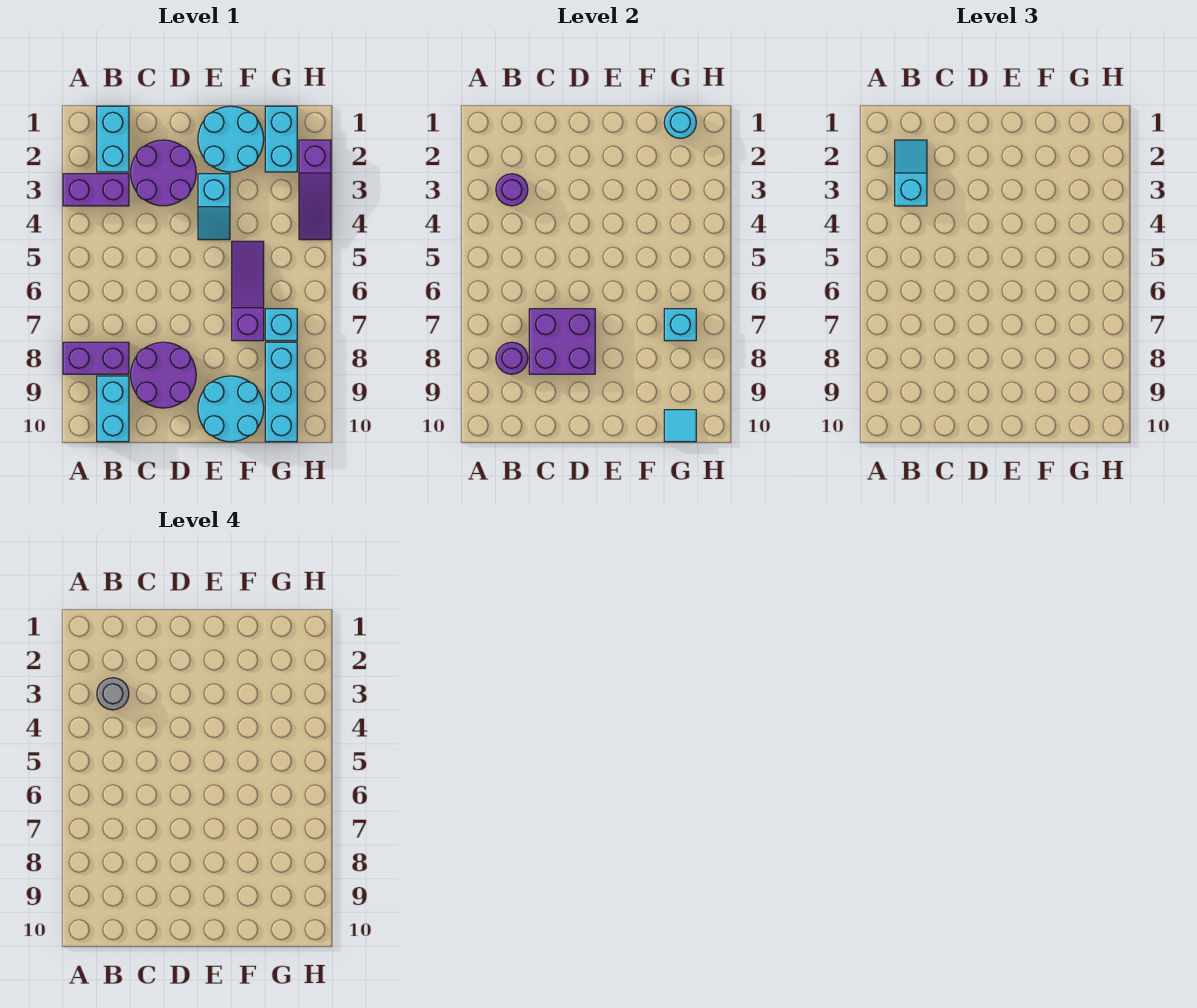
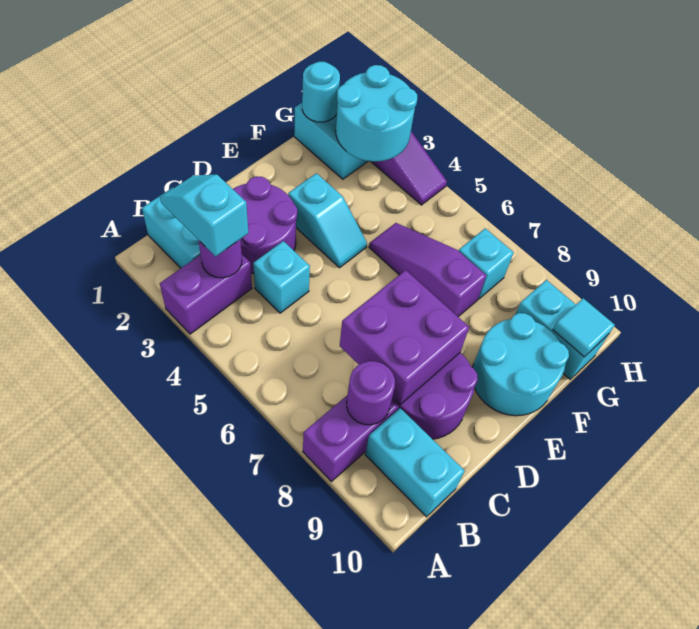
grey 1x1 round brick [97,678,129,710] -> none
cyan 2x2 round brick [198,106,264,172] -> cyan 2x2 round brick moved to [336,65,417,161]
cyan 1x1 brick [664,309,696,341] -> cyan 1x1 brick moved to [253,241,310,313]
cyan 1x3 brick [265,342,297,442] -> cyan 1x2 brick [515,280,609,379]

